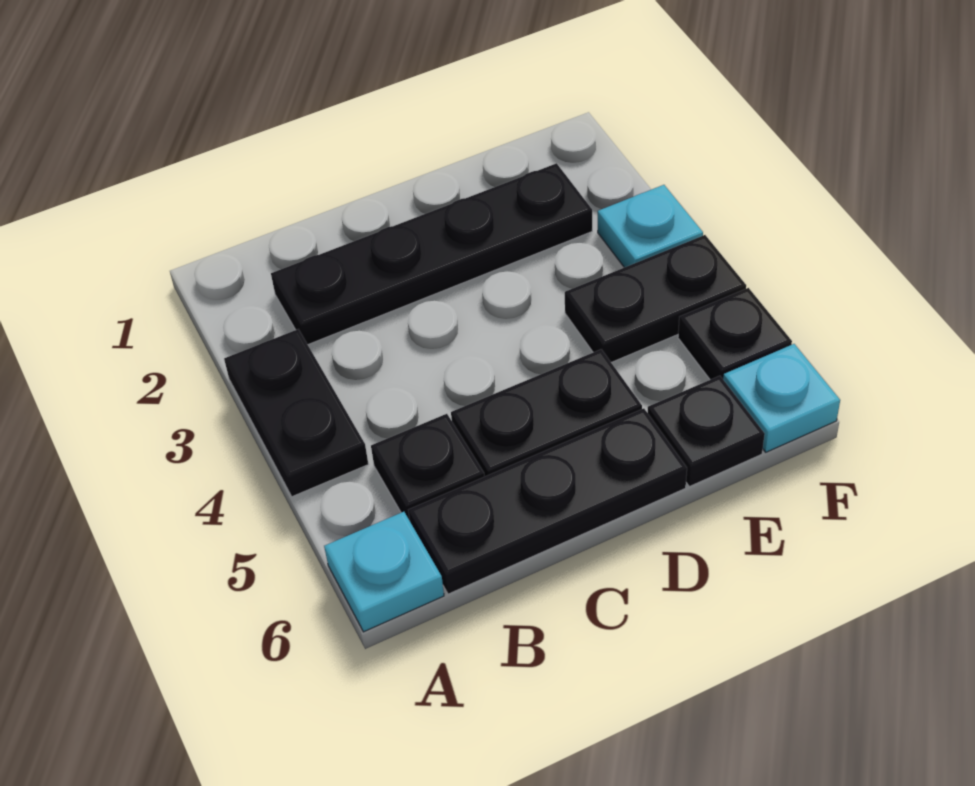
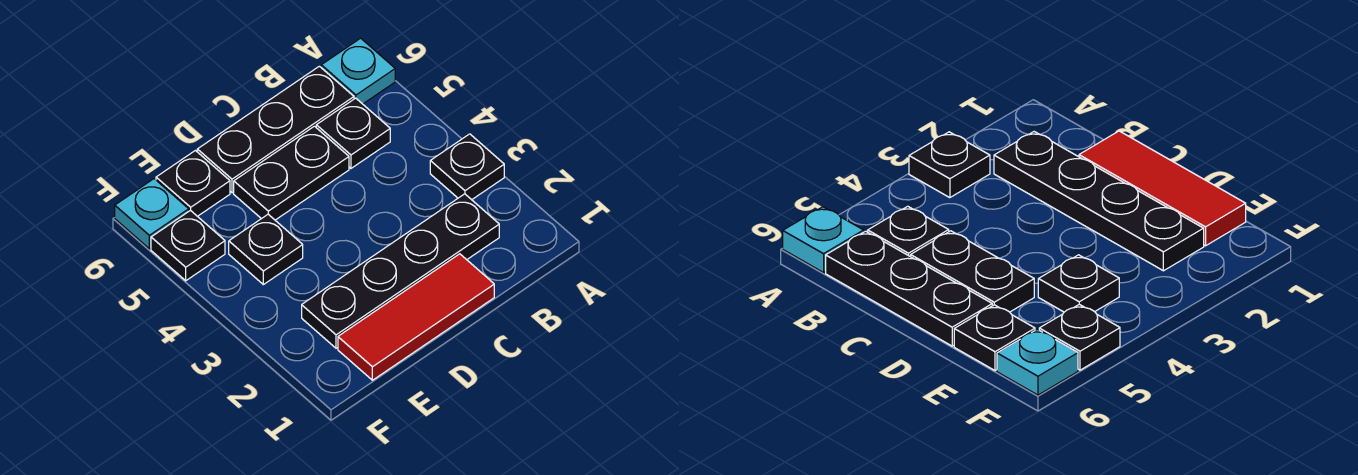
black 1x2 plate [224,329,368,497] -> black 1x1 plate [430,134,504,200]
none -> red 1x3 tile [338,254,494,380]
black 1x2 plate [565,235,746,362] -> black 1x1 plate [229,214,303,285]
cyan 1x1 plate [598,185,703,267] -> none

